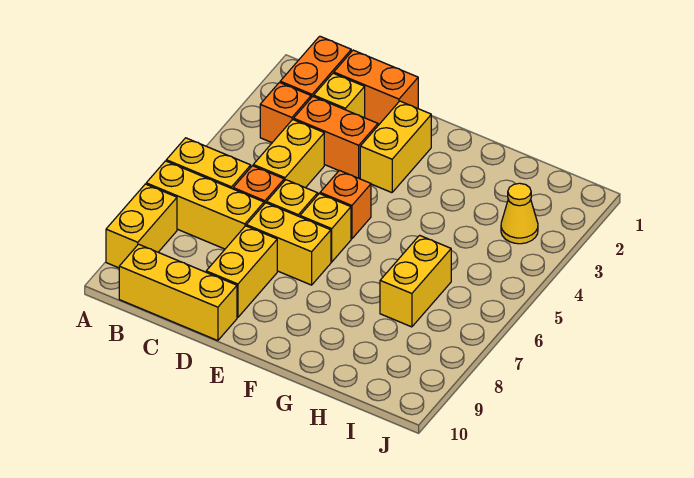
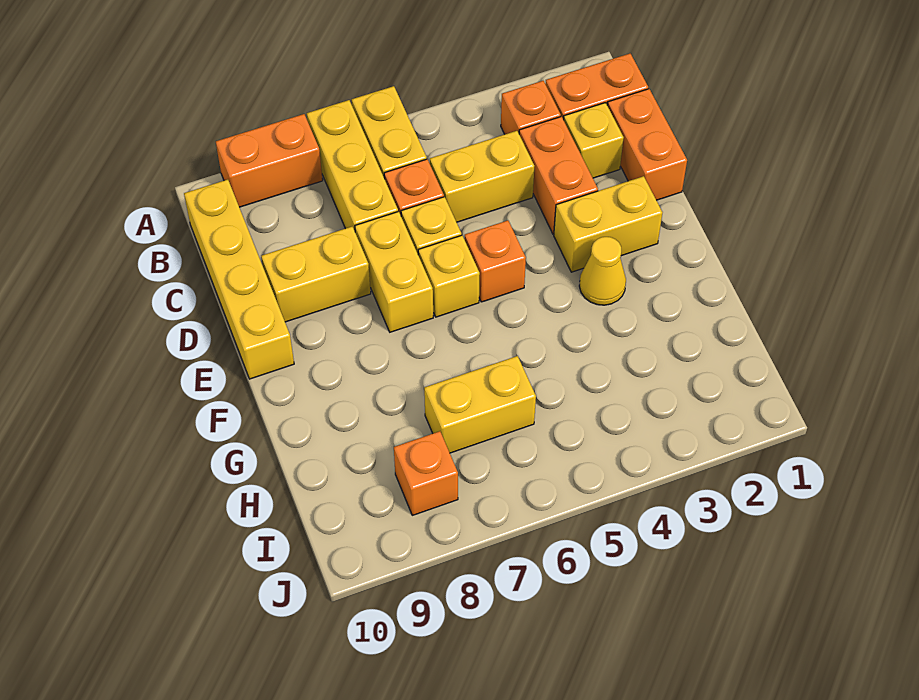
yellow 1x2 brick [106,184,177,268] -> orange 1x2 brick [216,114,323,207]
yellow 1x3 brick [119,244,237,341] -> yellow 1x4 brick [184,180,294,379]
yellow 1x1 cone [501,183,538,244] -> yellow 1x1 cone moved to [579,237,626,305]
none -> orange 1x1 brick [394,431,458,515]

